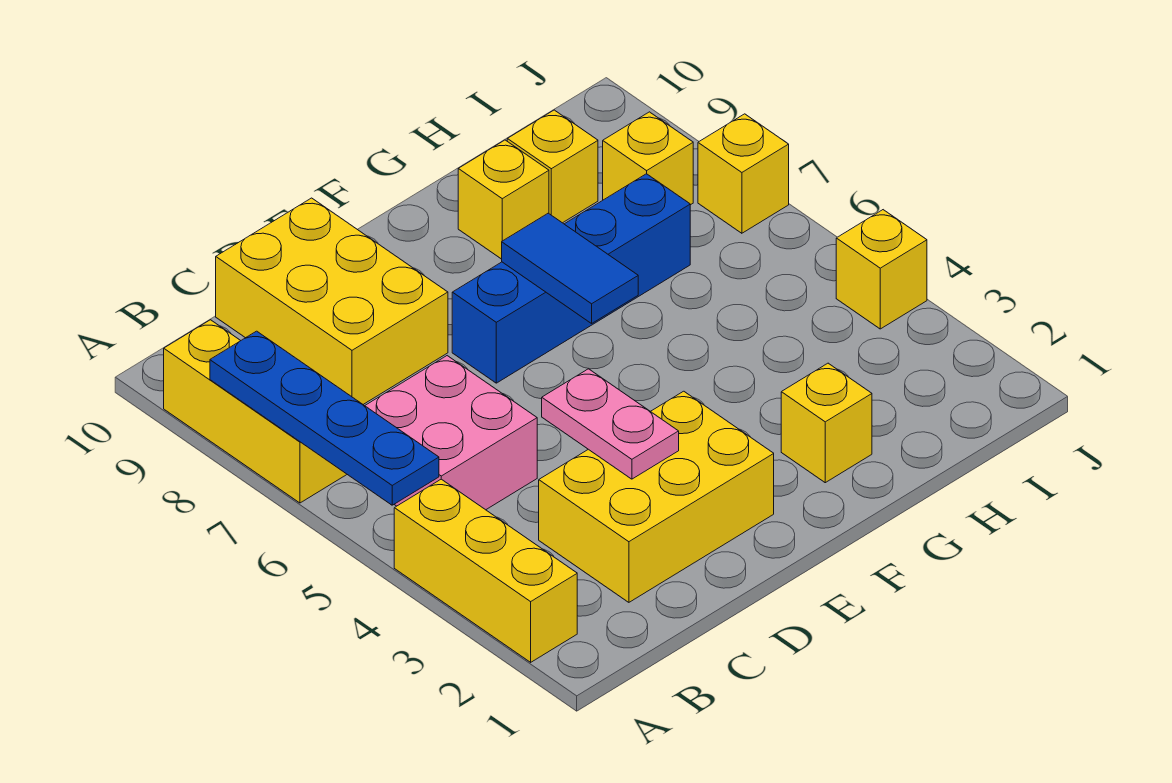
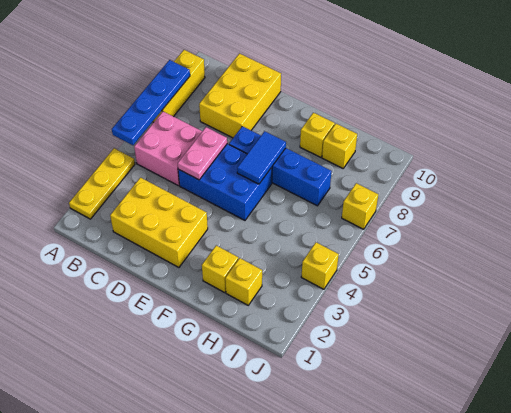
yellow 1x3 brick [394,479,577,662] -> yellow 1x3 plate [69,148,135,219]
pink 1x2 plate [542,369,679,479] -> pink 1x2 plate moved to [178,127,227,180]
none -> blue 2x3 brick [178,144,272,220]
yellow 1x1 brick [603,112,693,205] -> yellow 1x1 brick moved to [225,258,262,305]

